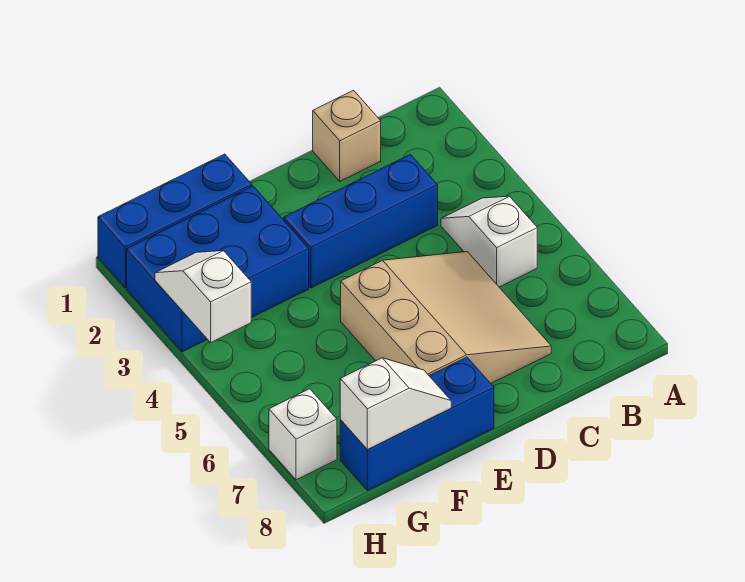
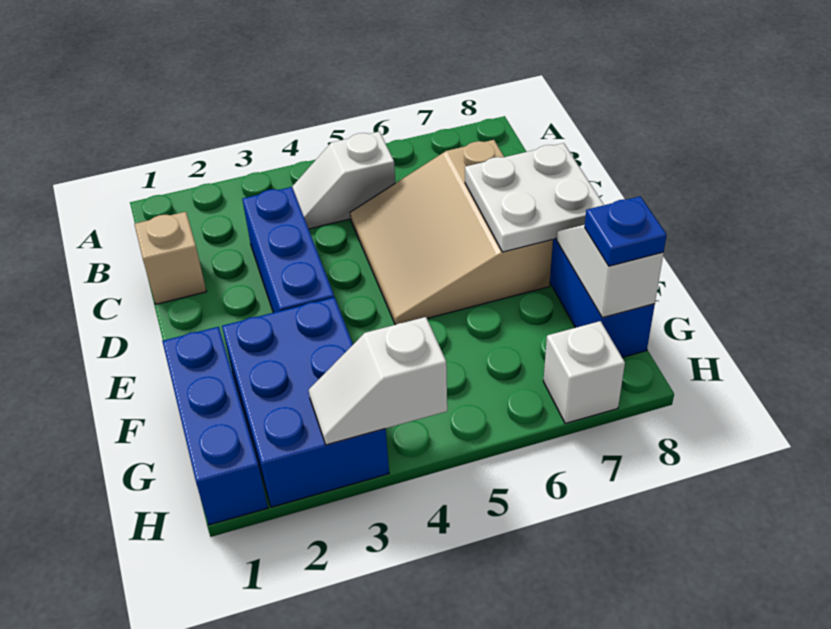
tan 3x3 slope [341,252,551,383] -> tan 3x3 slope turned to [350,140,553,325]
none -> white 2x2 plate [465,143,604,252]
none -> blue 1x1 plate [585,196,667,266]

